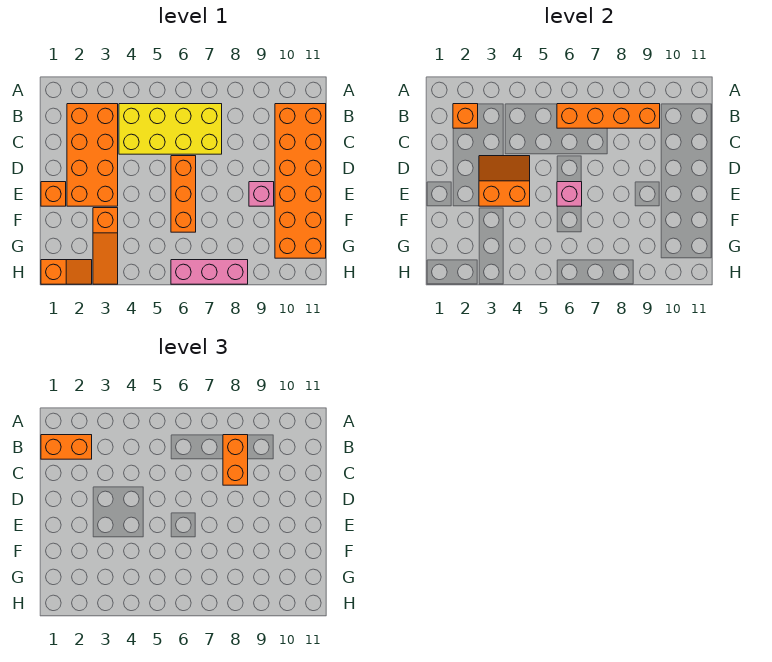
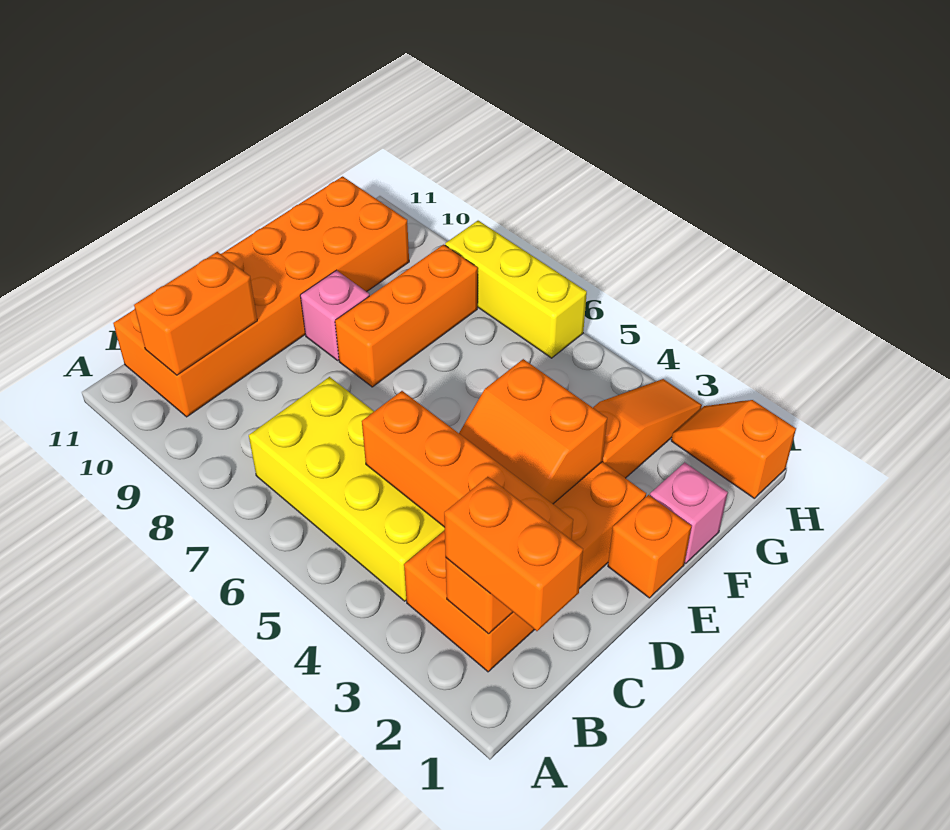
orange 1x4 brick [557,104,660,128] -> orange 1x4 brick moved to [362,391,573,540]
orange 1x2 brick [223,435,248,485] -> orange 1x2 brick moved to [134,252,257,375]
orange 1x3 brick [171,156,196,232] -> orange 1x3 brick moved to [335,245,478,387]
pink 1x1 brick [557,182,582,206] -> pink 1x1 brick moved to [650,462,728,563]
pink 1x3 brick [171,260,248,284] -> yellow 1x3 brick [445,221,587,358]

